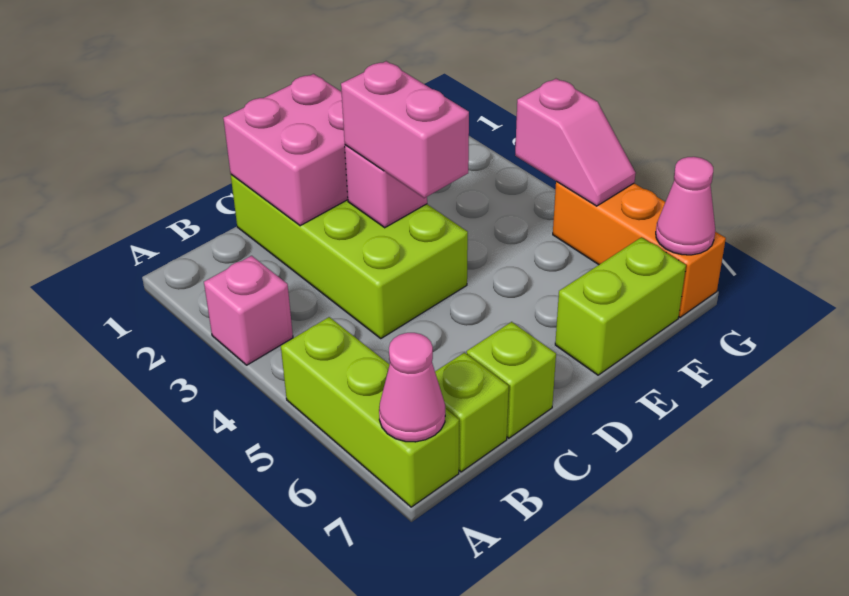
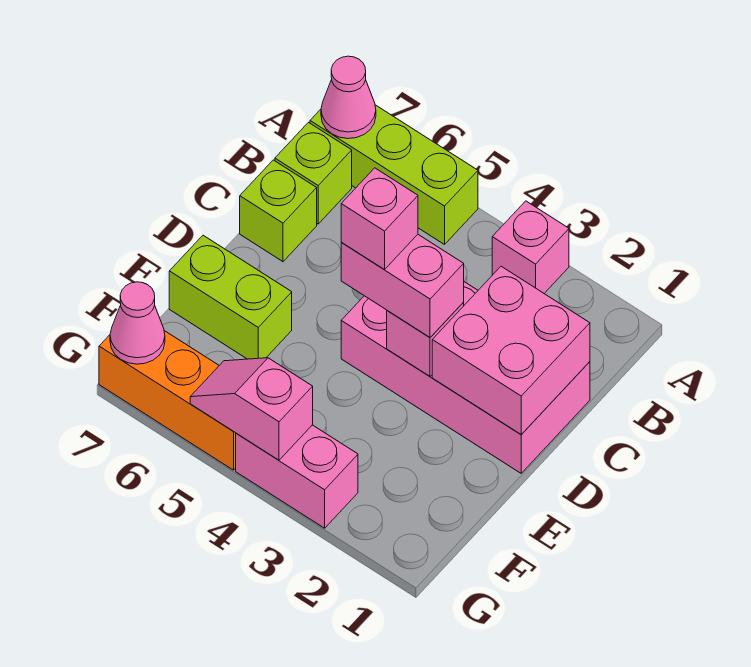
lime 2x4 brick [231,175,468,338] -> pink 2x4 brick [341,282,590,473]
none -> pink 1x1 brick [341,168,418,269]
lime 1x2 brick [555,237,686,375] -> lime 1x2 brick turned to [169,235,292,359]
none -> pink 1x2 brick [236,425,358,528]

